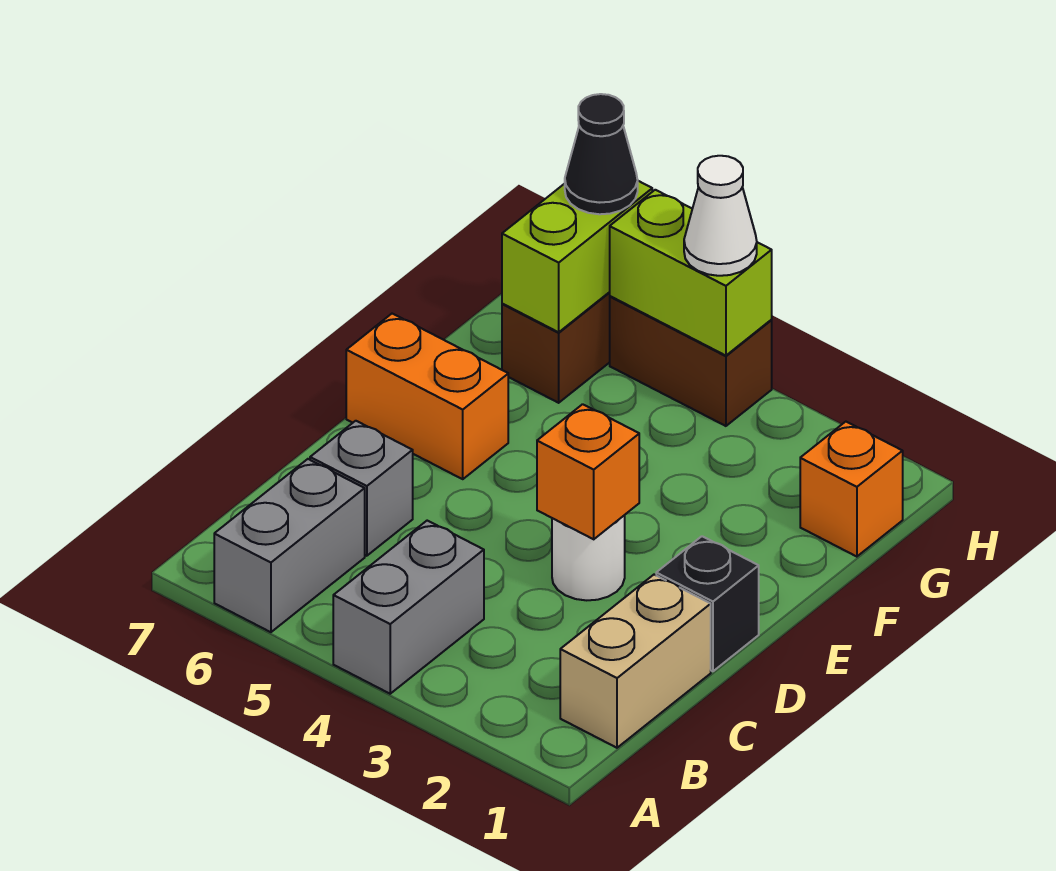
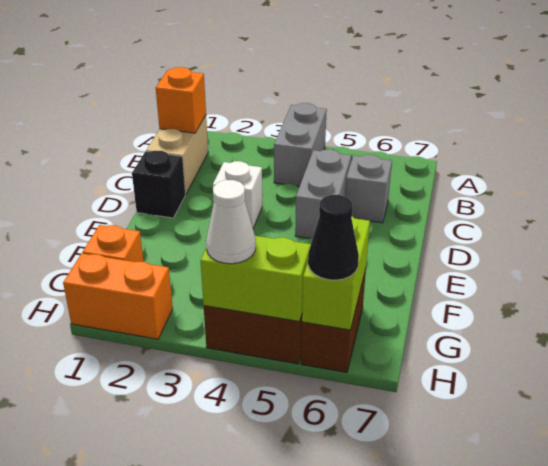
grey 1x2 brick [214,459,365,632] -> grey 1x2 brick moved to [295,149,351,239]
white 1x1 round brick [552,515,625,600] -> white 1x1 brick [213,161,262,228]
orange 1x1 brick [537,404,639,539] -> orange 1x1 brick moved to [156,67,206,133]
orange 1x2 brick [346,314,508,479] -> orange 1x2 brick moved to [63,253,173,339]

